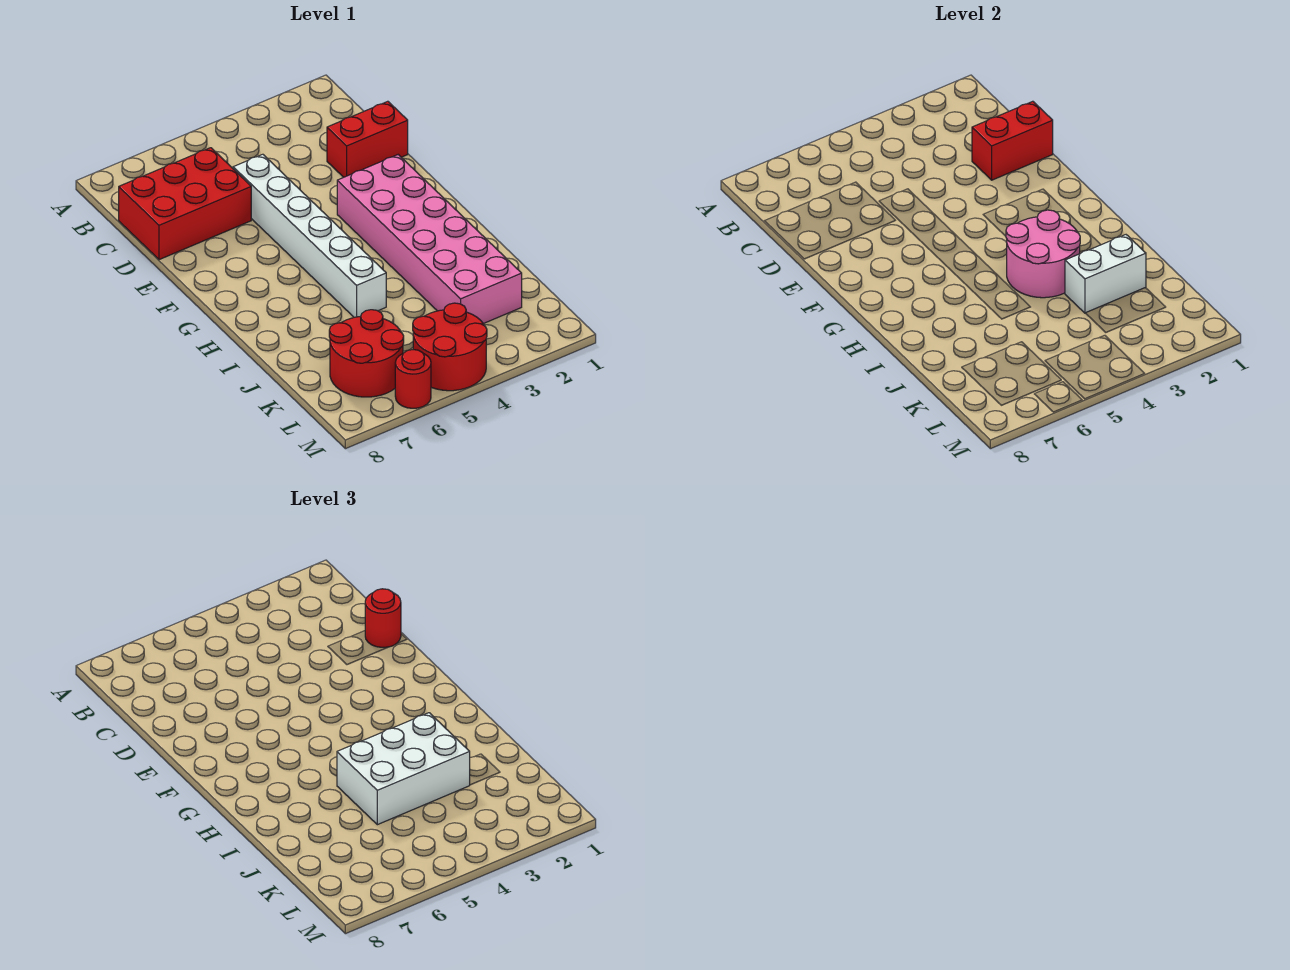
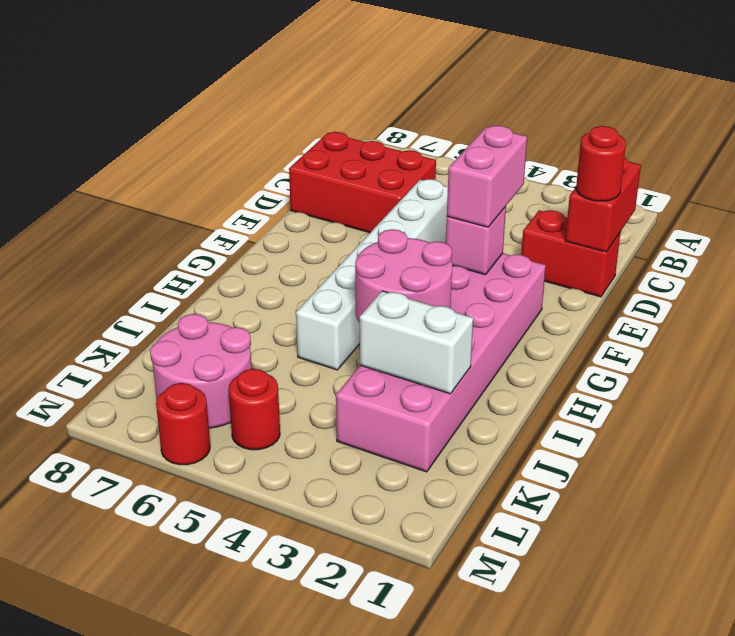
red 1x2 brick [972,101,1053,180] -> red 1x2 brick turned to [565,157,641,252]
none -> pink 1x2 brick [447,126,527,227]
none -> pink 1x1 brick [446,207,506,275]
white 2x3 brick [337,713,470,825] -> none
red 2x2 round brick [329,310,404,397] -> pink 2x2 round brick [150,314,252,428]
red 2x2 round brick [413,303,487,391] -> red 1x1 round brick [229,369,280,450]

